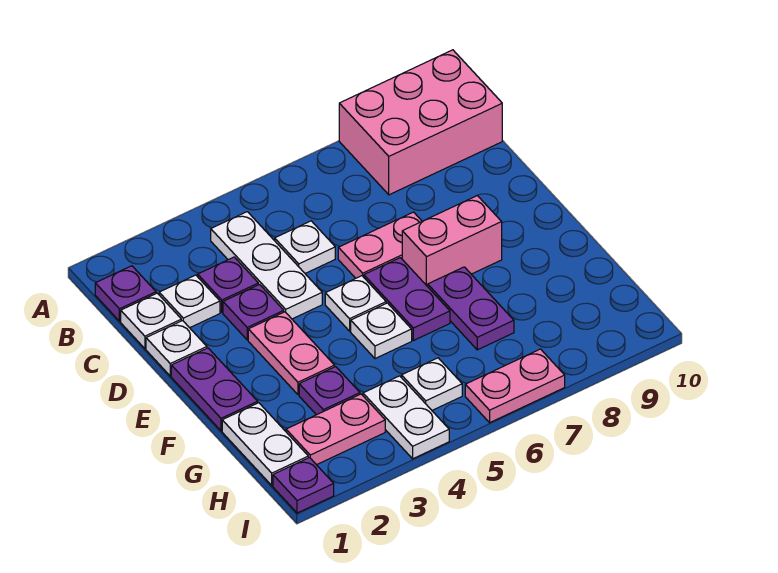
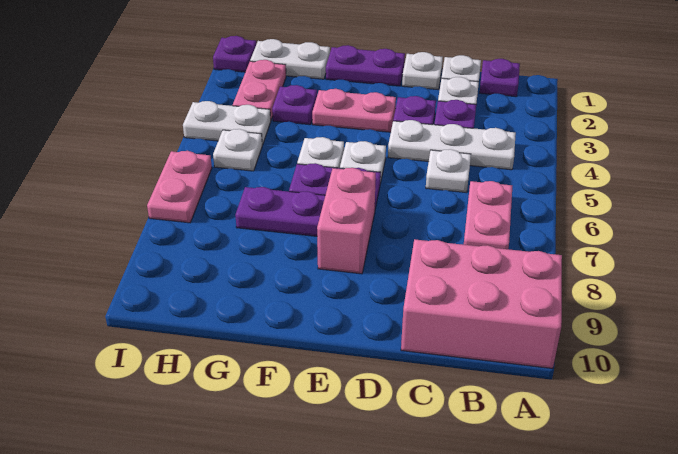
pink 2x3 brick [339,50,502,195] -> pink 2x3 brick turned to [401,239,562,369]
pink 1x2 plate [338,212,422,278] -> pink 1x2 plate moved to [464,181,512,249]

